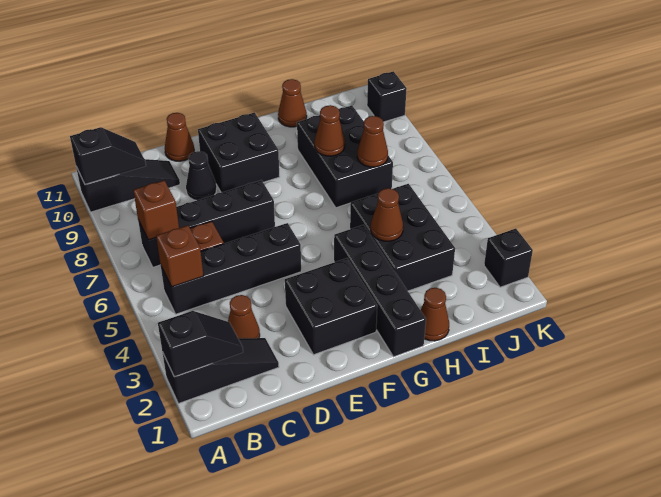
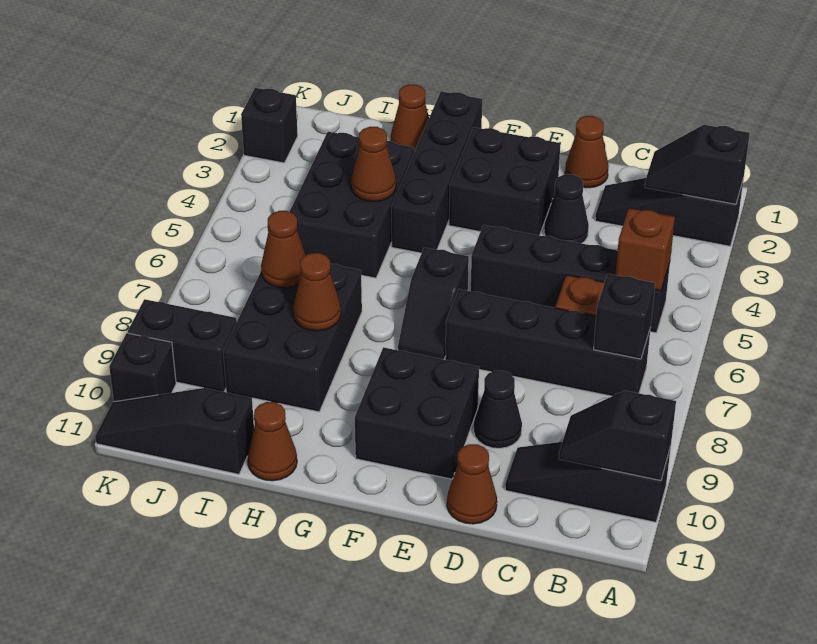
brown 1x1 brick [133,180,179,240] -> black 1x1 brick [594,274,655,359]
brown 1x1 cone [228,295,260,339] -> brown 1x1 cone moved to [565,116,609,188]
none -> black 1x1 cone [544,174,589,243]
none -> black 1x2 slope [398,248,469,359]
none -> black 1x3 slope [95,388,254,474]
none -> black 1x2 brick [127,299,237,392]

